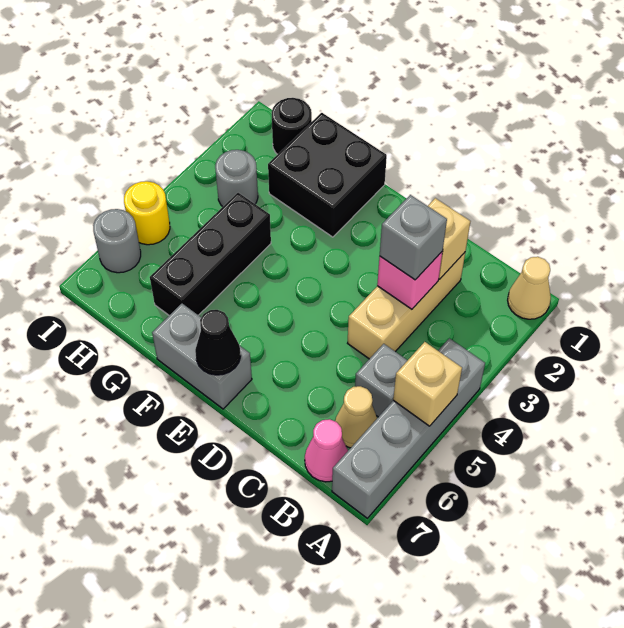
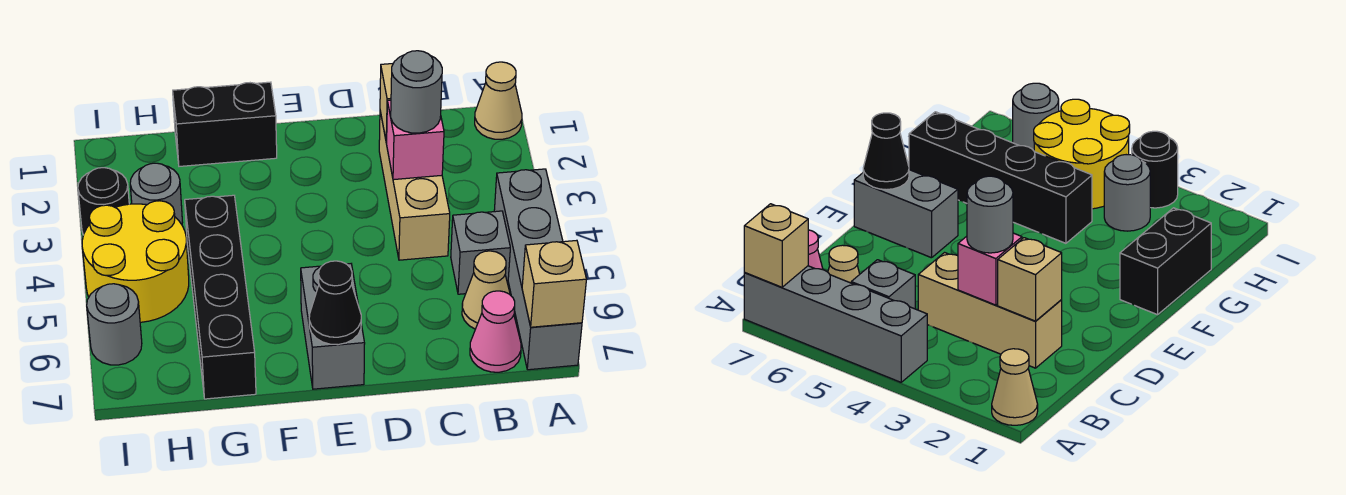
tan 1x1 brick [393,342,462,426] -> tan 1x1 brick moved to [522,240,586,327]
grey 1x1 brick [380,195,447,280] -> grey 1x1 round brick [391,51,442,133]
grey 1x2 brick [152,304,252,409] -> grey 1x2 brick turned to [301,264,365,389]
black 2x2 brick [268,113,387,237] -> black 1x2 brick [173,82,277,166]
black 1x3 brick [150,193,271,315] -> black 1x4 brick [185,195,256,399]
black 1x1 round brick [272,98,312,155] -> black 1x1 round brick moved to [78,168,129,235]
yellow 1x1 round brick [124,181,170,245] -> yellow 2x2 round brick [82,201,189,322]

